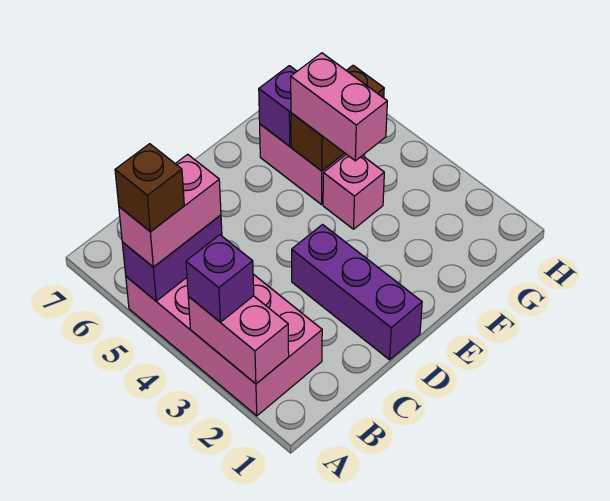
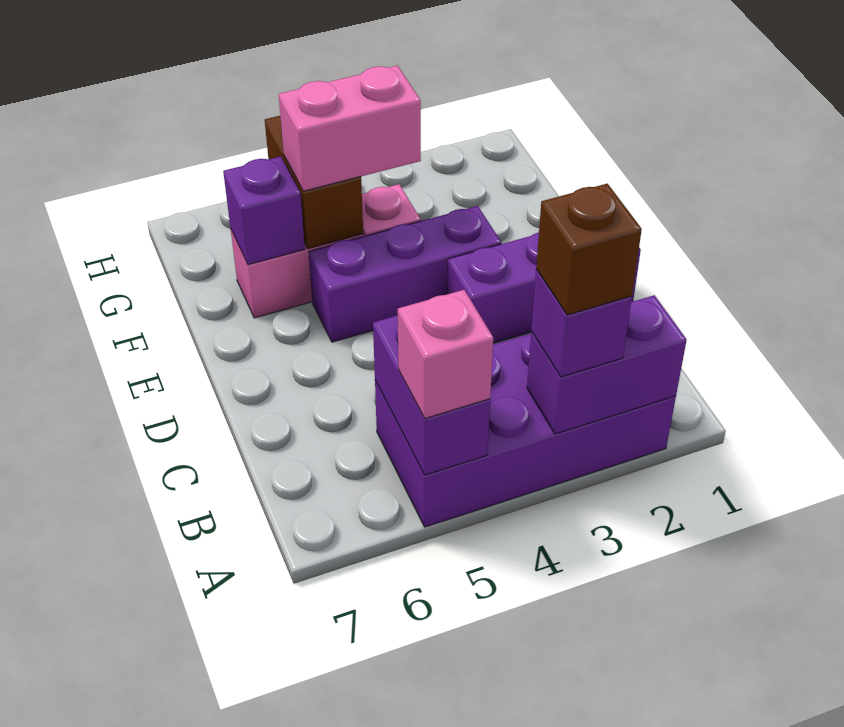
pink 2x4 brick [126,274,322,416] -> purple 2x4 brick [375,334,676,527]
pink 1x2 brick [188,296,289,384] -> purple 1x2 brick [527,295,687,434]
pink 1x2 brick [119,154,221,267] -> pink 1x1 brick [398,290,493,419]
brown 1x1 brick [115,144,184,232] -> brown 1x1 brick moved to [536,183,642,315]
none -> purple 1x3 brick [309,206,501,342]

